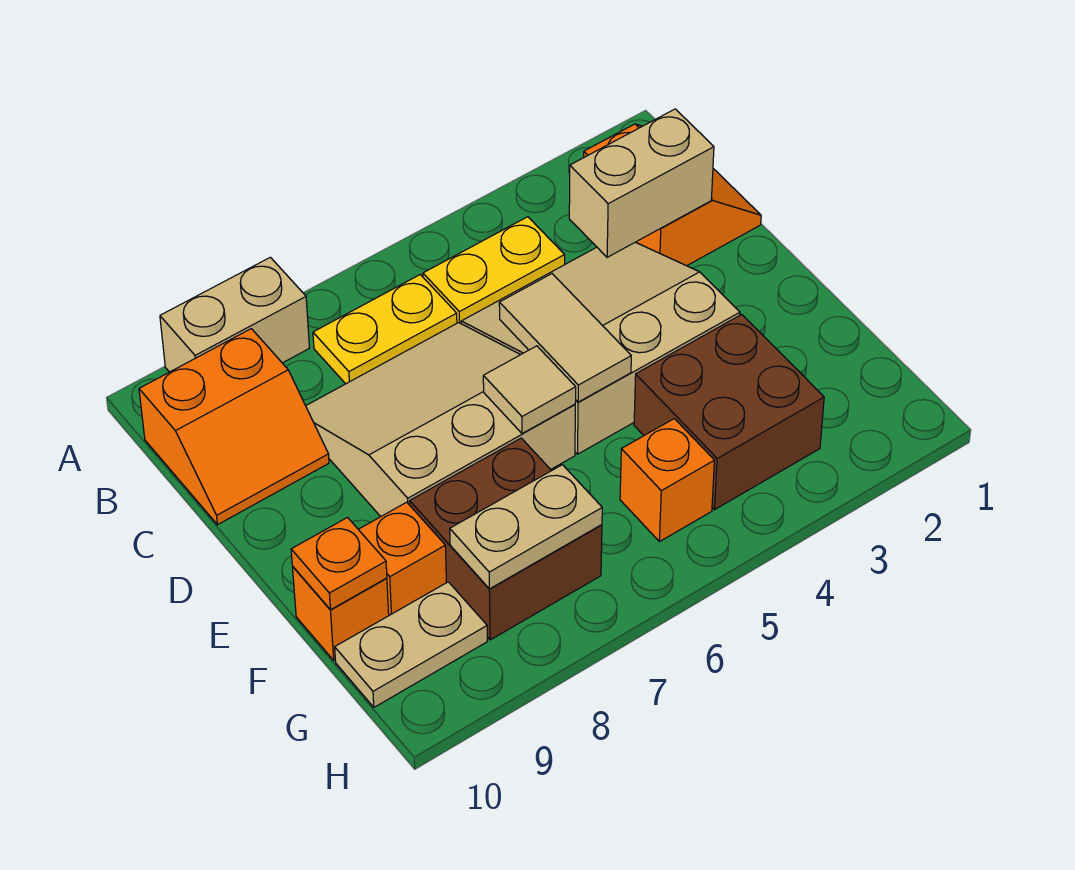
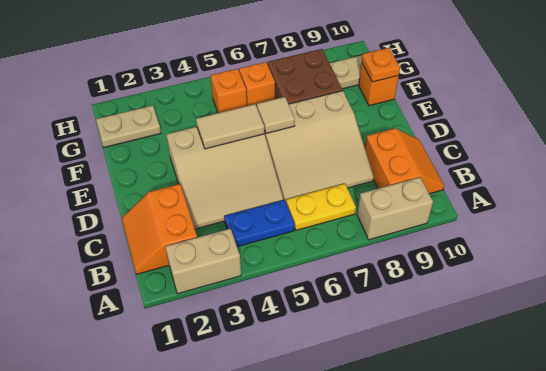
yellow 1x2 plate [423,217,565,323] -> blue 1x2 plate [224,200,295,247]
orange 2x2 slope [139,329,329,525] -> orange 2x2 slope turned to [365,128,444,194]
tan 1x2 brick [569,109,714,257] -> tan 1x2 brick moved to [165,229,241,294]
tan 1x2 tile [499,274,631,402] -> tan 1x2 tile turned to [196,104,265,149]
brown 2x2 brick [634,314,824,510] -> none
orange 1x1 brick [358,502,446,615] -> orange 1x1 brick moved to [239,62,275,107]
tan 1x2 plate [450,465,602,589] -> tan 1x2 plate moved to [96,105,161,147]

